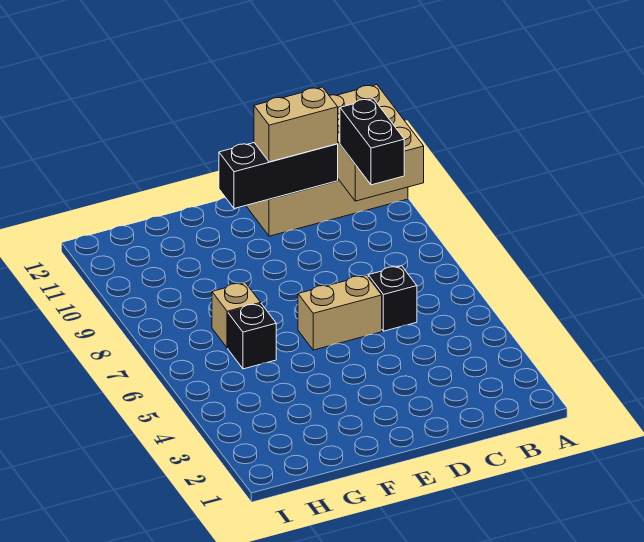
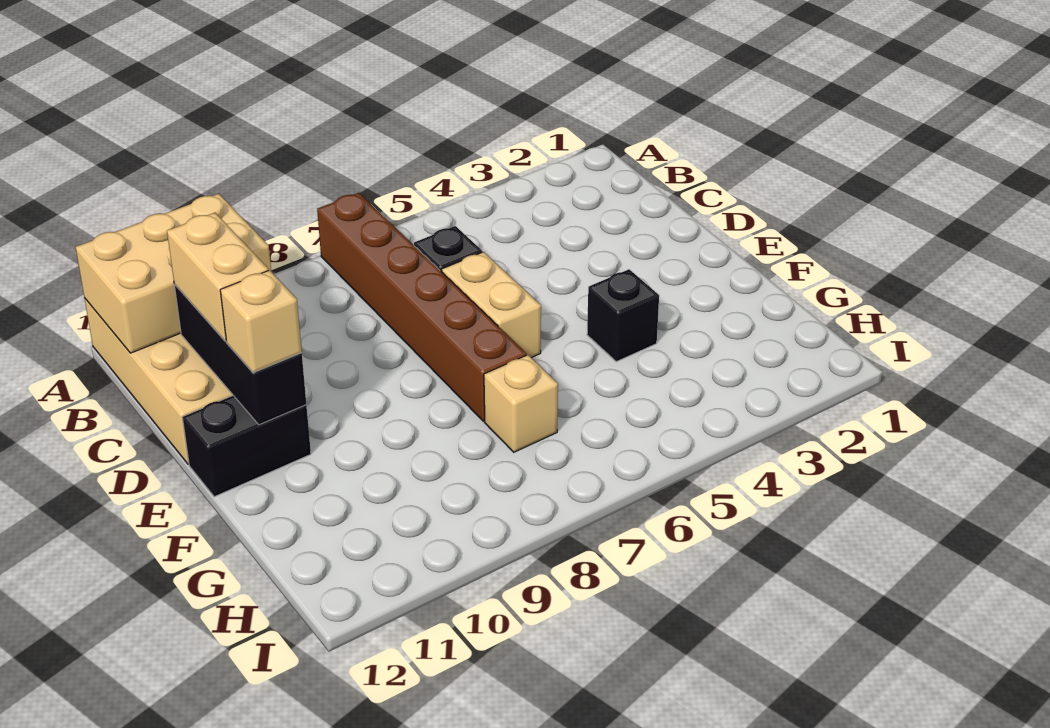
none -> brown 1x6 brick [317,193,527,421]
black 1x2 brick [340,99,404,185] -> black 1x2 brick moved to [182,396,311,497]
none -> tan 1x1 brick [220,270,302,373]
black 1x1 brick [228,304,276,369] -> black 1x1 brick moved to [587,269,659,362]

